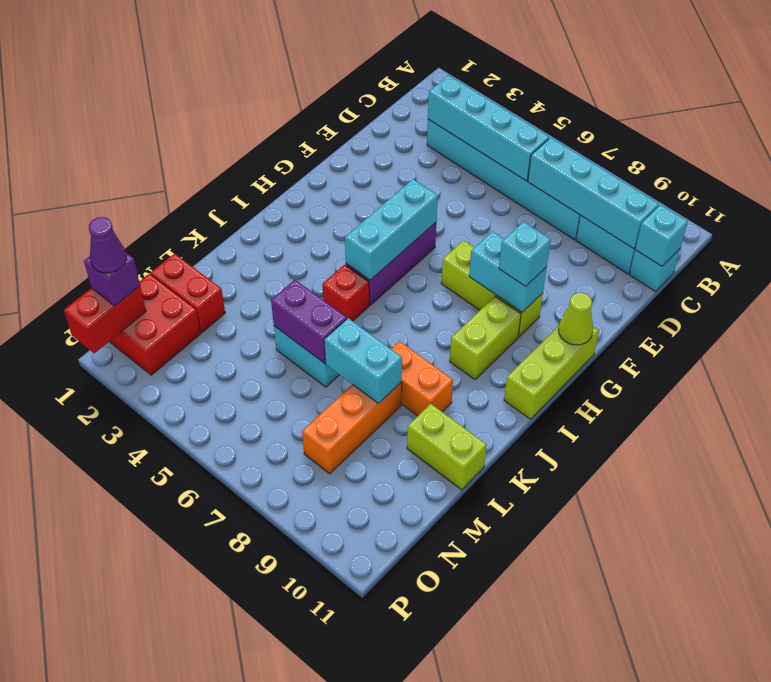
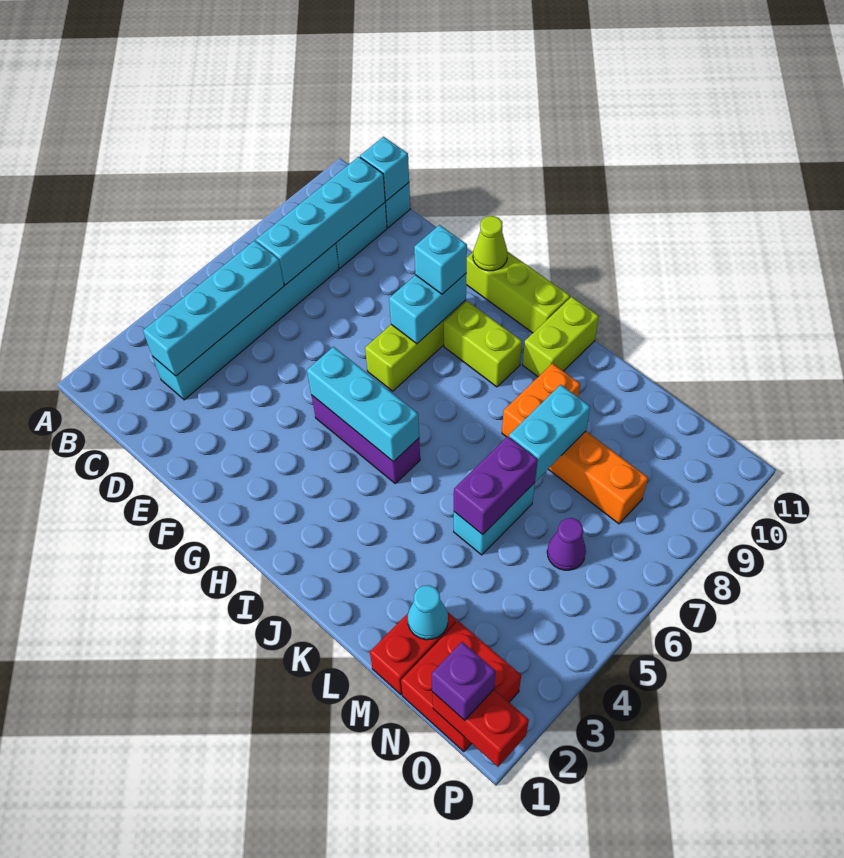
red 1x1 brick [322,265,369,321] -> none
lime 1x2 brick [407,404,487,490] -> lime 1x2 brick moved to [523,297,599,377]
none -> cyan 1x1 cone [408,585,448,640]
purple 1x1 cone [89,217,126,273] -> purple 1x1 cone moved to [547,518,586,570]

